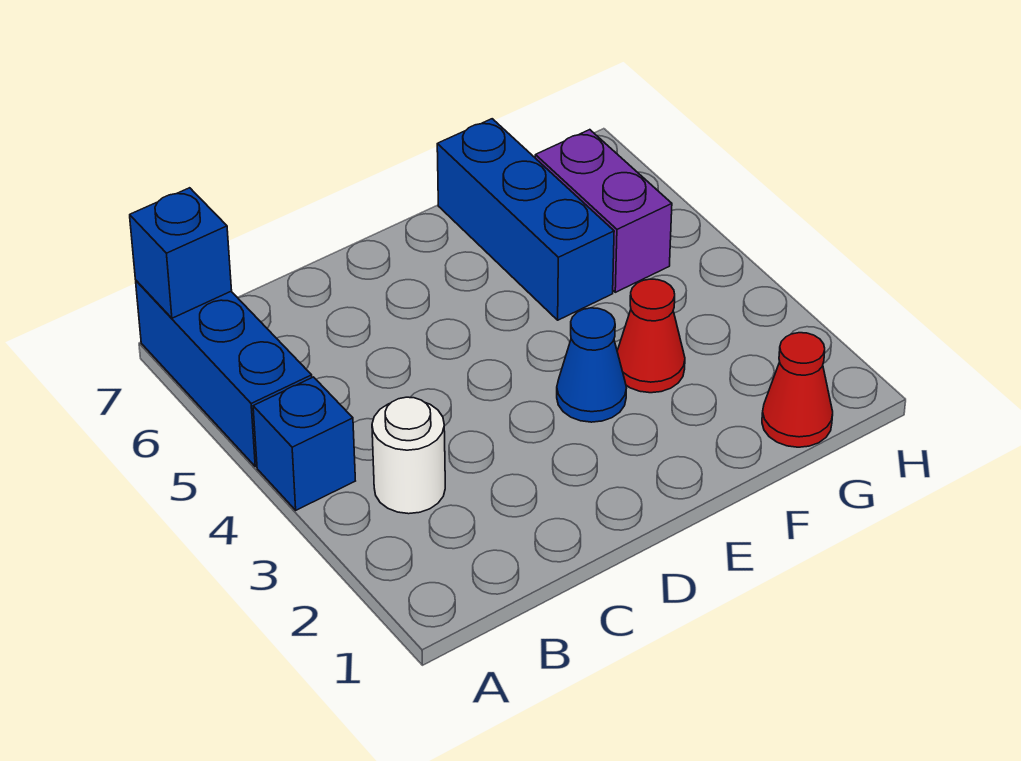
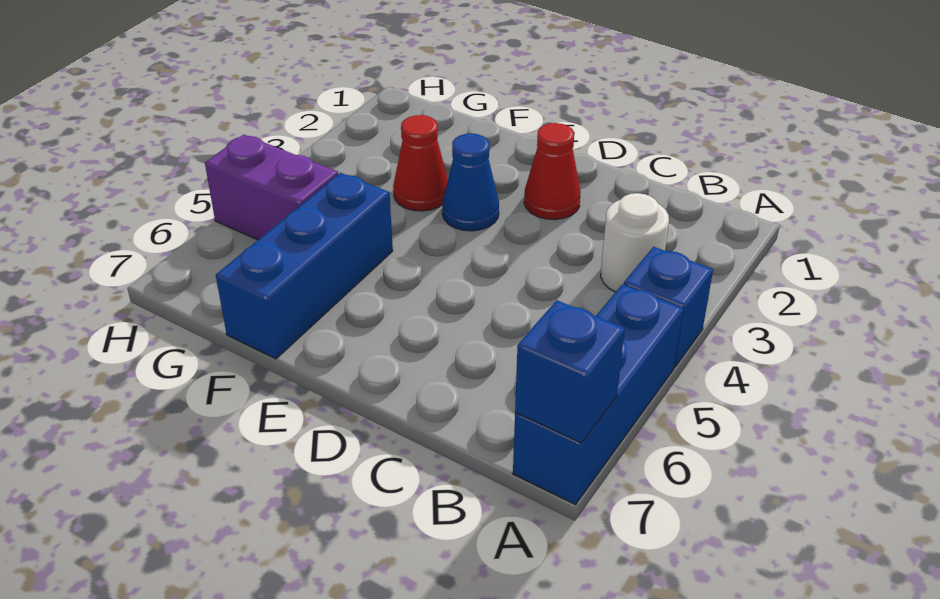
red 1x1 cone [762,333,833,447] -> red 1x1 cone moved to [524,123,581,220]
purple 1x2 brick [535,130,672,292] -> purple 1x2 brick turned to [205,135,338,240]

